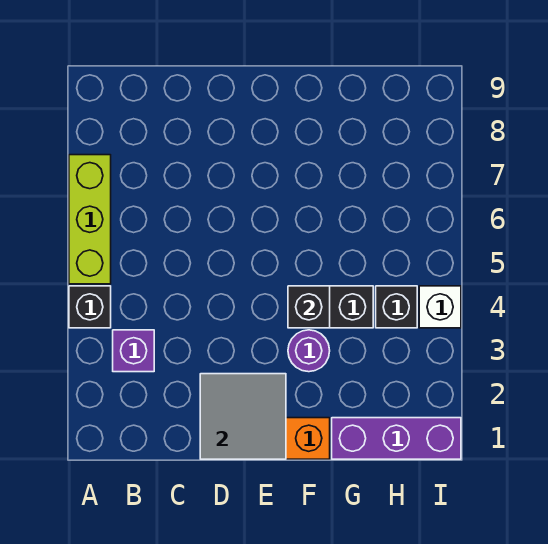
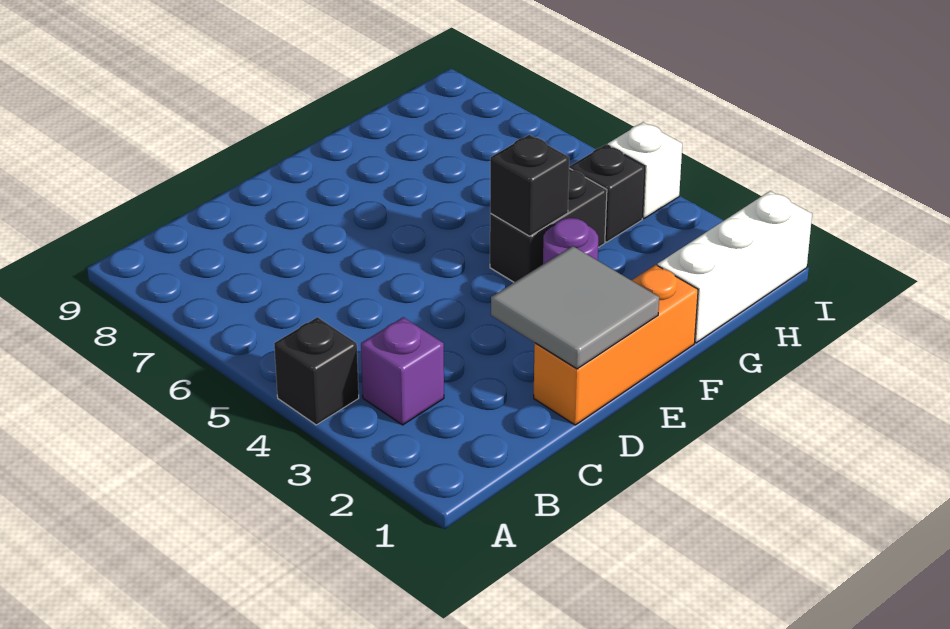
lime 1x3 brick [69,155,111,284] -> none
purple 1x3 brick [332,418,461,459] -> white 1x3 brick [658,191,812,343]

